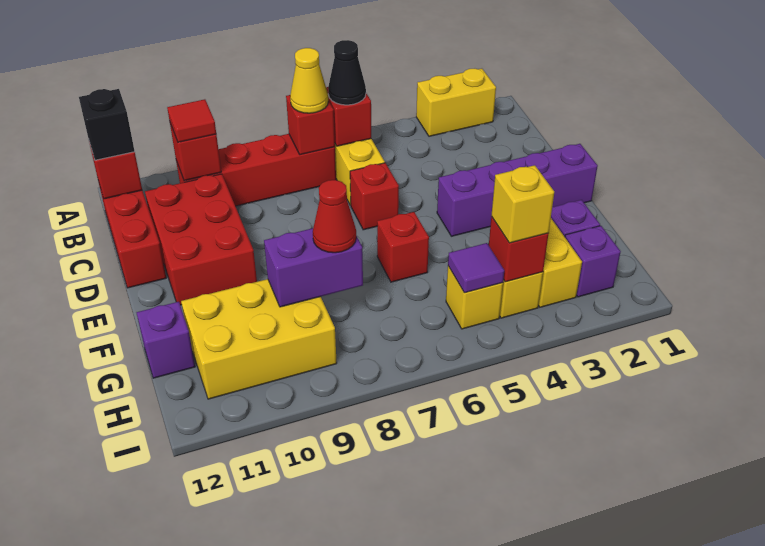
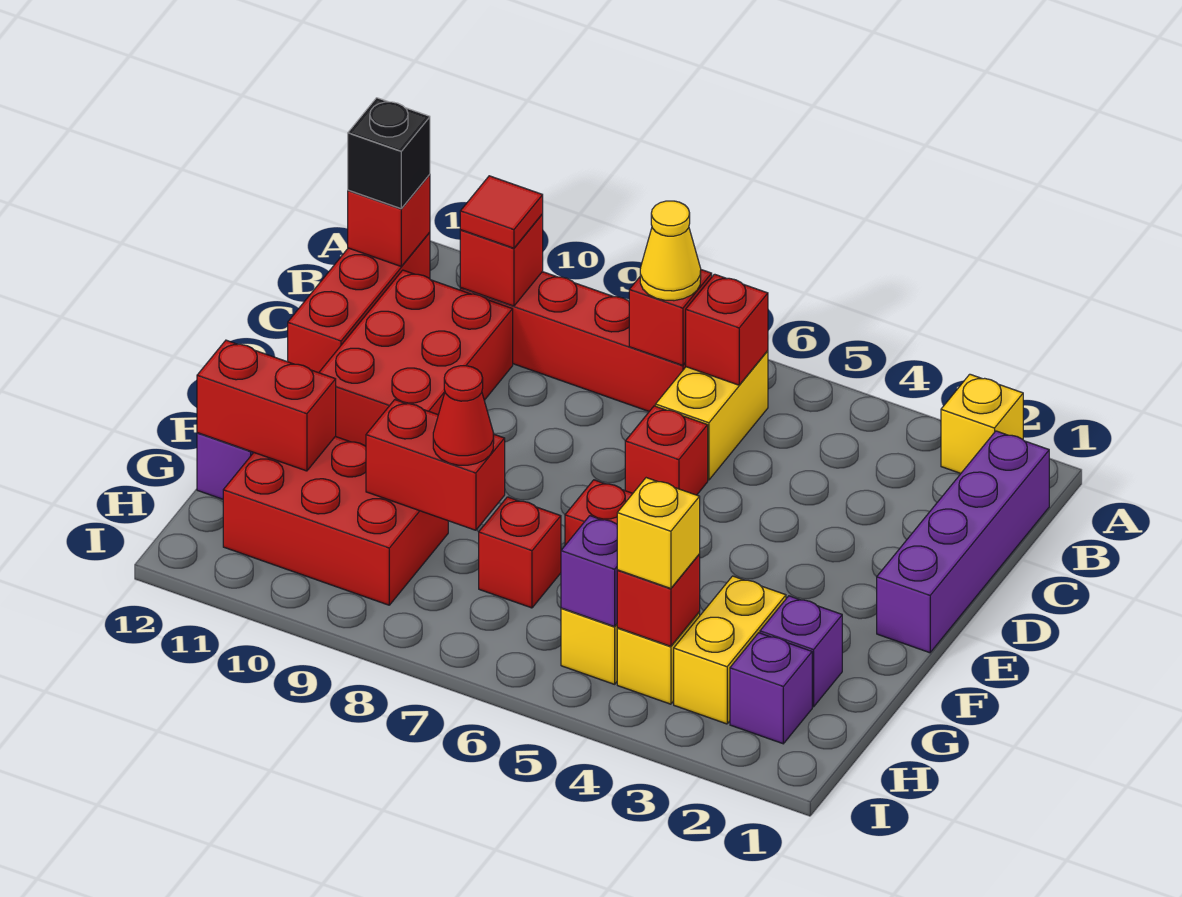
yellow 1x2 brick [416,69,496,136] -> yellow 1x1 brick [941,374,1023,473]
black 1x1 cone [328,40,366,105] -> none
purple 1x4 brick [437,144,598,236] -> purple 1x4 brick turned to [877,431,1050,653]
none -> red 1x1 brick [479,497,561,608]
purple 1x2 brick [264,228,363,307] -> red 1x2 brick [366,400,505,530]
yellow 2x3 brick [181,279,337,399] -> red 2x3 brick [223,436,448,605]
none -> red 1x2 brick [197,340,336,471]
purple 1x1 tile [448,243,504,293] -> purple 1x1 brick [561,516,617,627]

